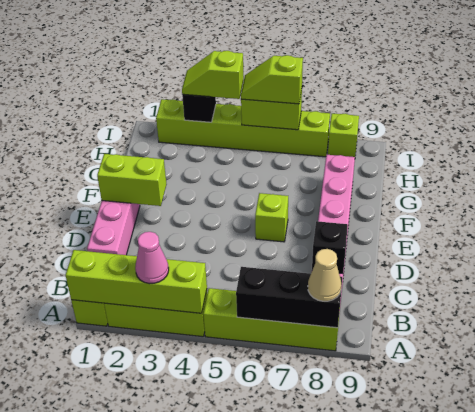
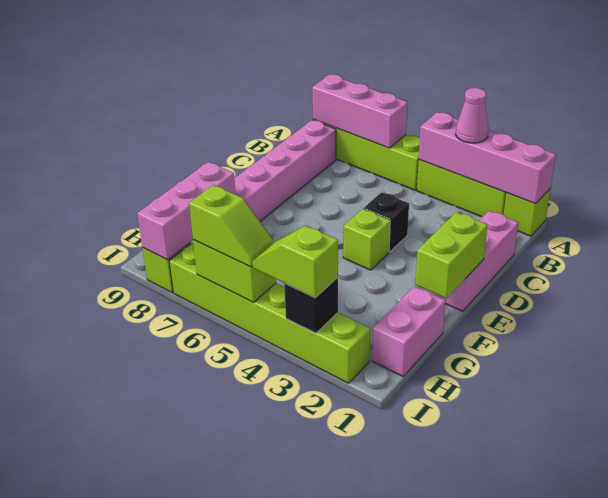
lime 1x4 brick [66,250,207,313] -> pink 1x4 brick [419,112,556,204]
black 1x3 brick [236,267,342,328] -> pink 1x3 brick [312,74,408,148]
tan 1x1 cone [308,249,342,301] -> none
black 1x1 brick [312,221,348,274] -> black 1x1 brick moved to [363,192,409,252]
lime 1x2 brick [97,154,167,206] -> lime 1x2 brick turned to [415,212,487,299]
lime 1x1 brick [255,193,288,242] -> lime 1x1 brick moved to [343,209,390,270]
none -> pink 1x2 brick [372,286,446,376]
none -> pink 1x3 brick [137,162,236,260]
lime 1x2 slope [182,51,244,99] -> lime 1x2 slope turned to [252,226,338,298]

